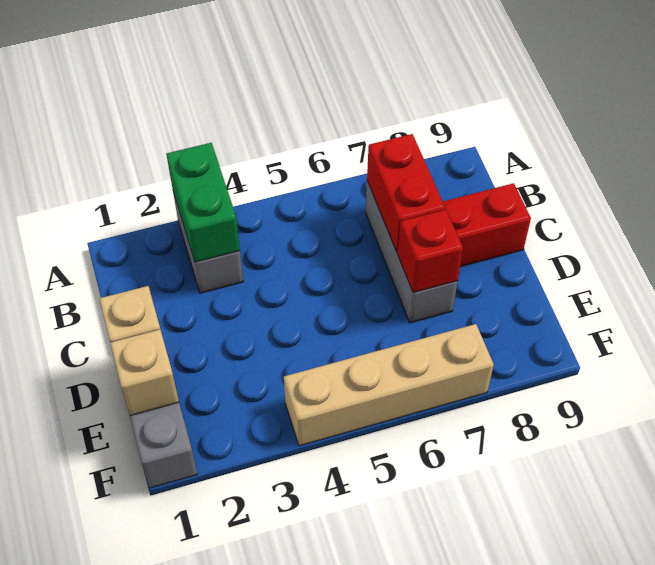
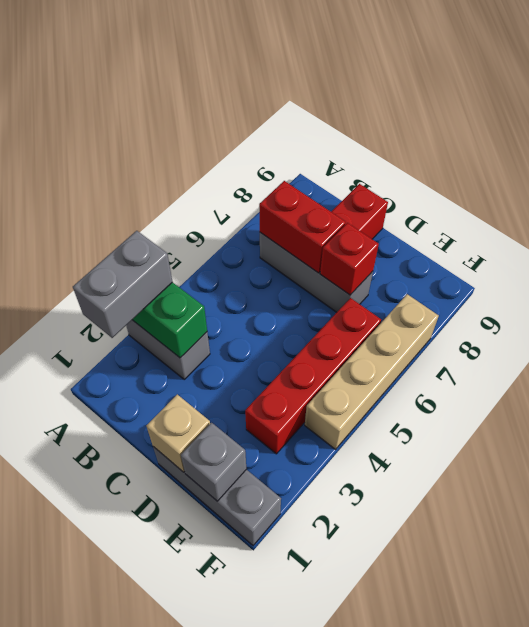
none -> grey 1x2 brick [73,231,172,338]
tan 1x1 brick [110,329,179,416] -> grey 1x1 brick [181,423,246,501]
none -> red 1x4 brick [245,298,381,454]

